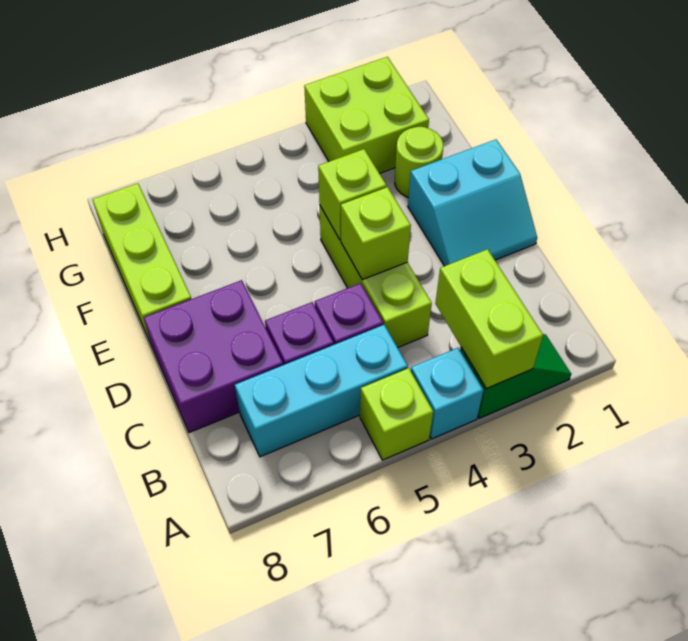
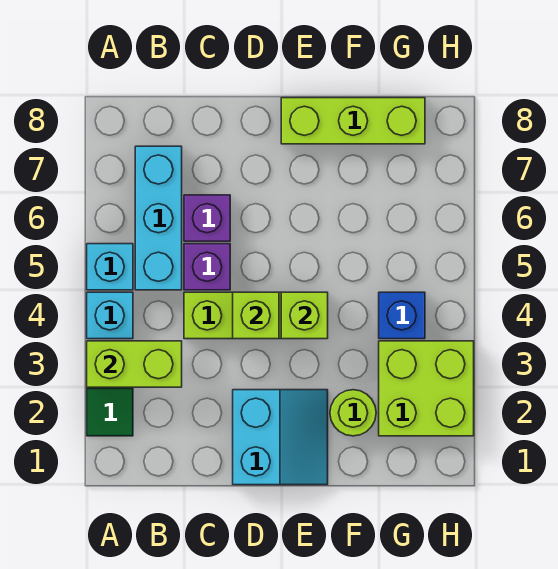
lime 1x1 brick [360,368,433,460] -> cyan 1x1 brick [87,244,133,290]
purple 2x2 brick [144,280,283,433] -> none
cyan 2x2 slope [408,140,537,266] -> cyan 2x2 slope turned to [233,390,328,485]
none -> blue 1x1 brick [379,292,425,339]

